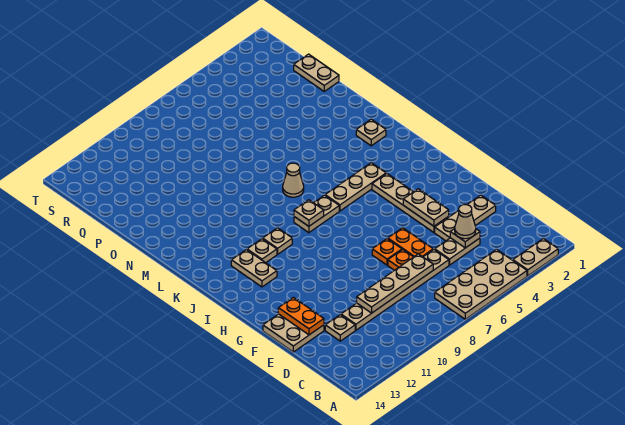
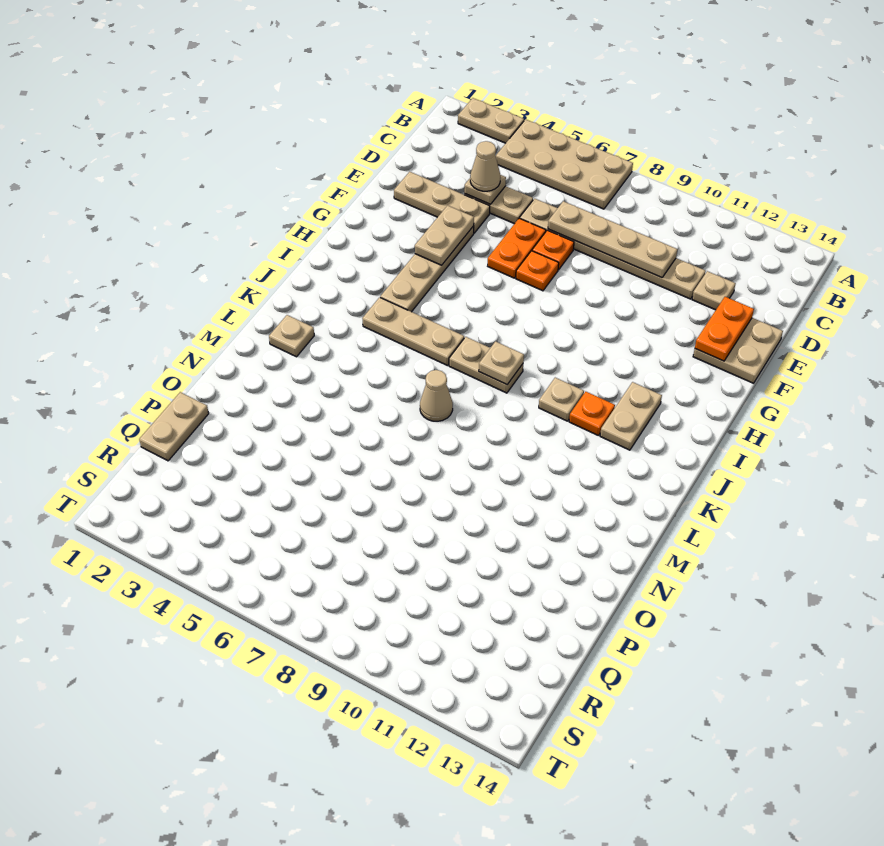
tan 1x1 plate [247,239,277,263] -> orange 1x1 plate [569,392,615,436]

